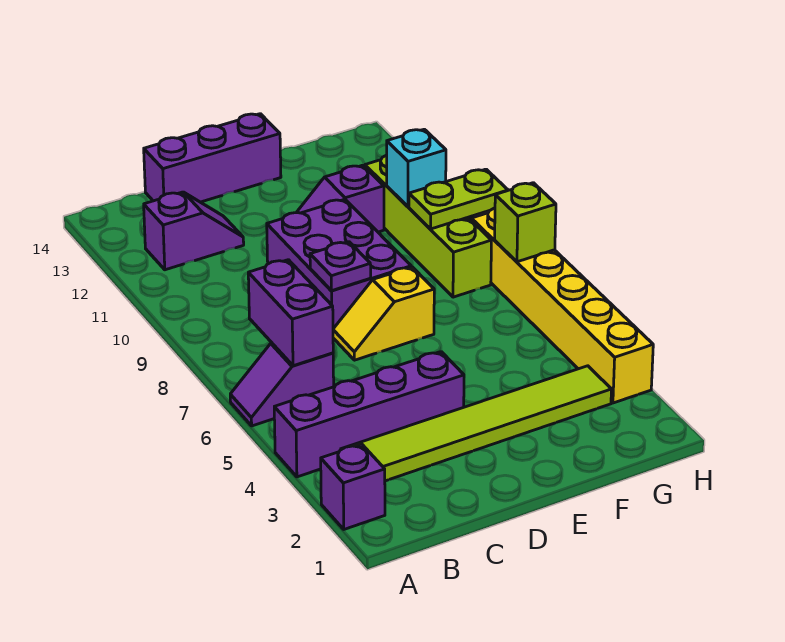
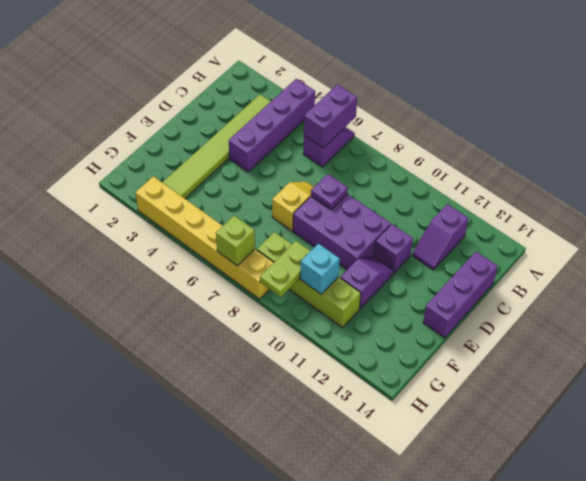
purple 1x1 brick [321,444,385,529] -> purple 1x1 brick moved to [374,224,413,273]
purple 1x2 brick [248,260,333,366] -> purple 1x2 brick turned to [304,84,357,148]

